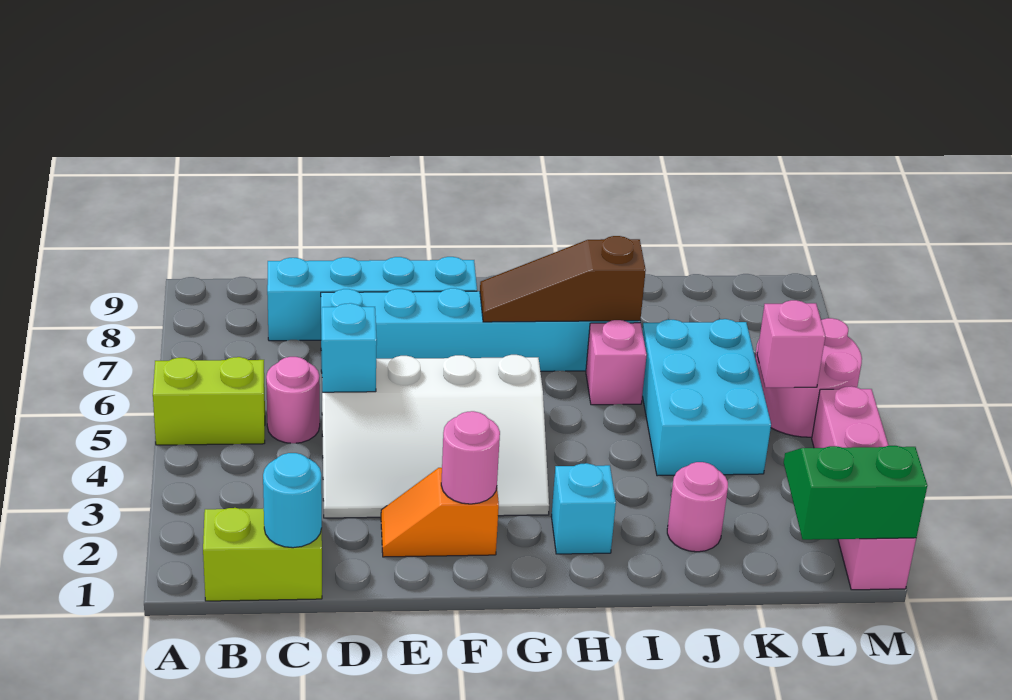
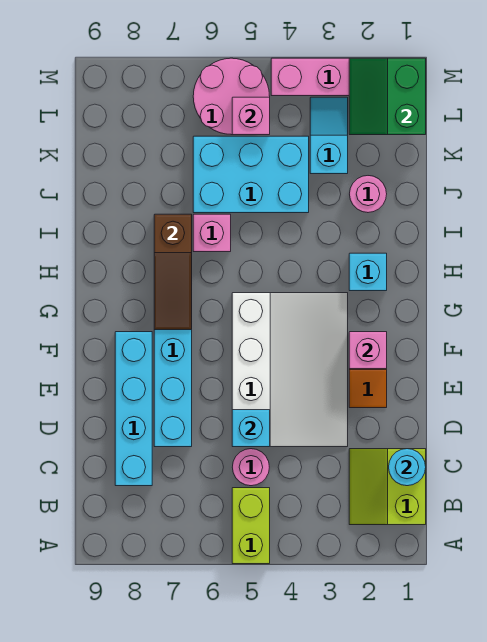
pink 1x1 round brick [441,411,500,504] -> pink 1x1 brick [349,332,387,369]
none -> cyan 1x2 slope [310,97,348,174]

